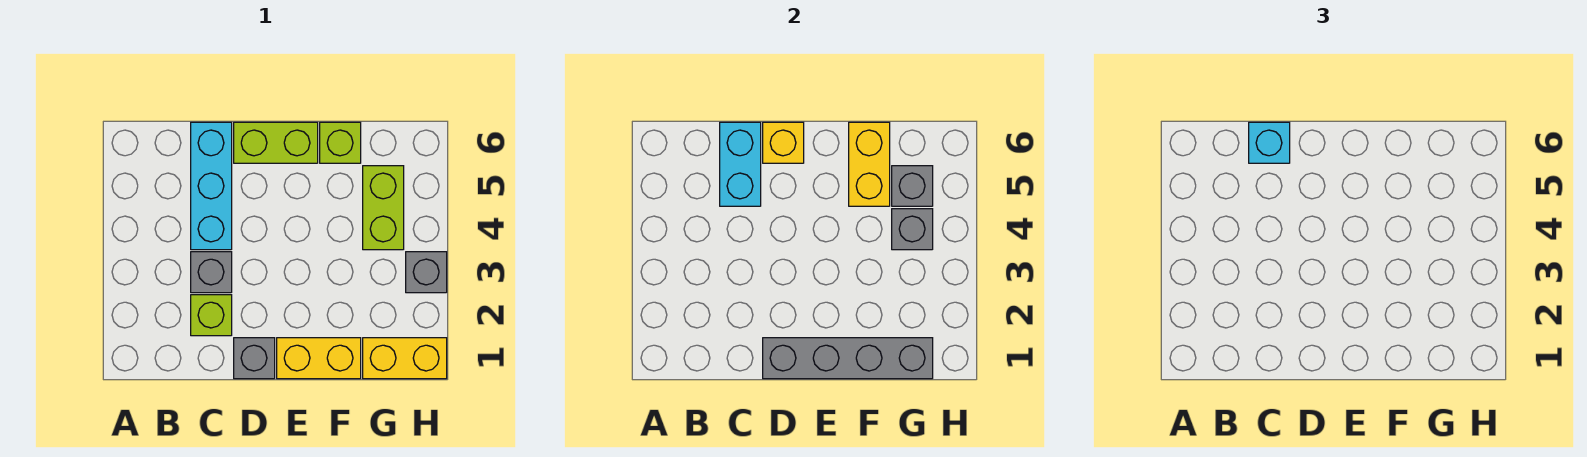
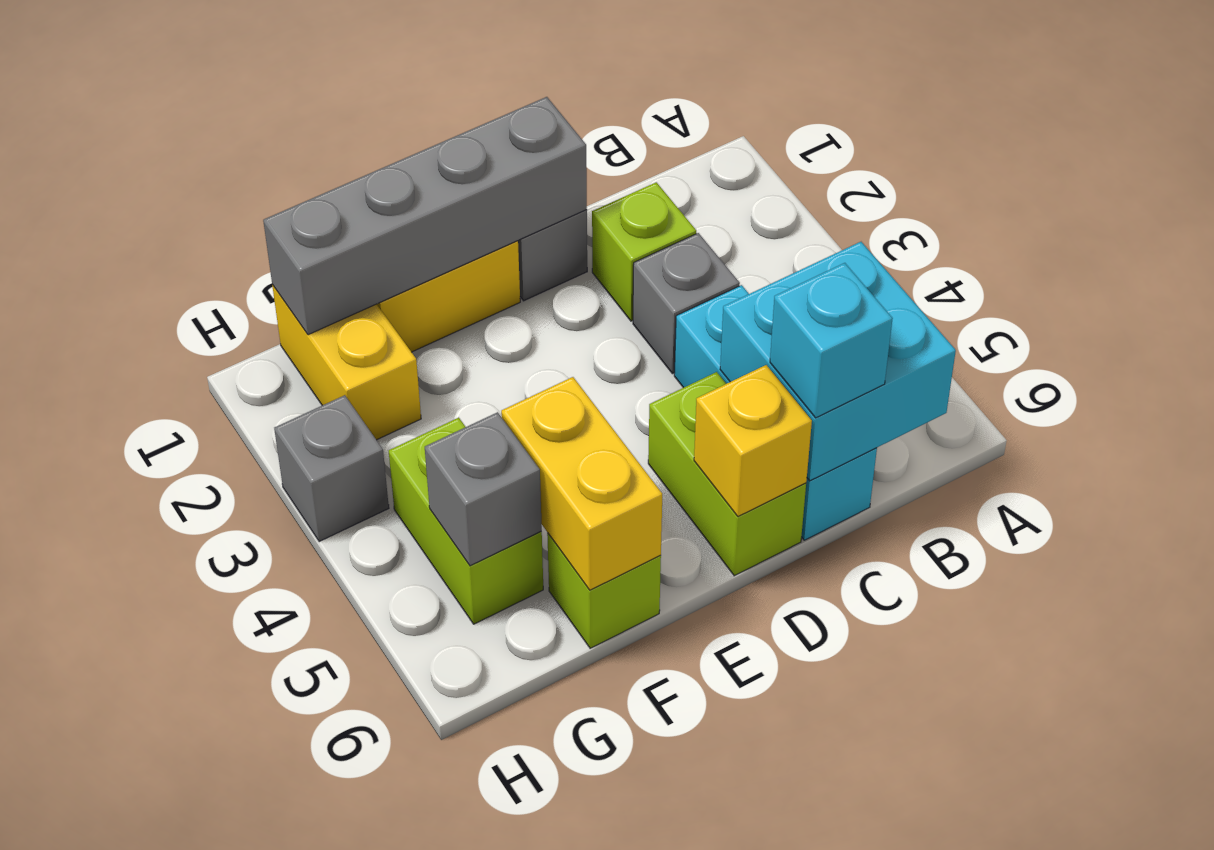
cyan 1x2 brick [720,122,761,206] -> cyan 2x2 brick [720,242,956,481]
lime 1x2 brick [234,122,318,163] -> lime 1x2 brick turned to [648,372,806,576]
yellow 1x2 brick [363,338,447,379] -> yellow 1x2 brick turned to [272,285,421,440]
grey 1x1 brick [892,209,933,250] -> none

